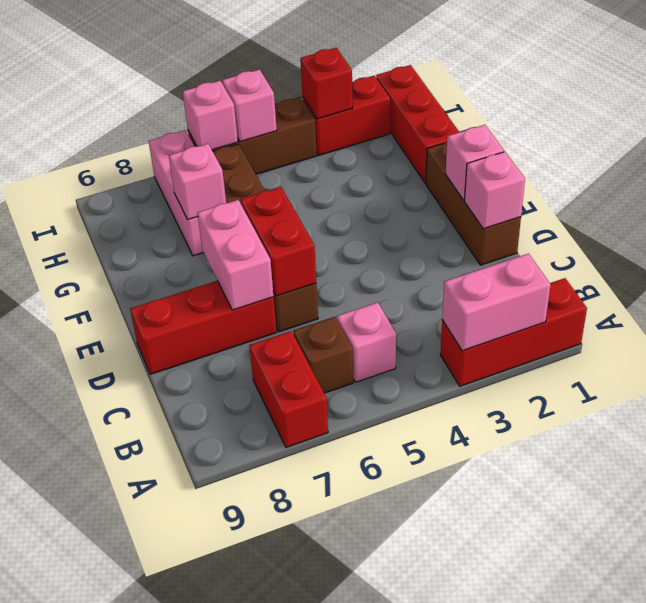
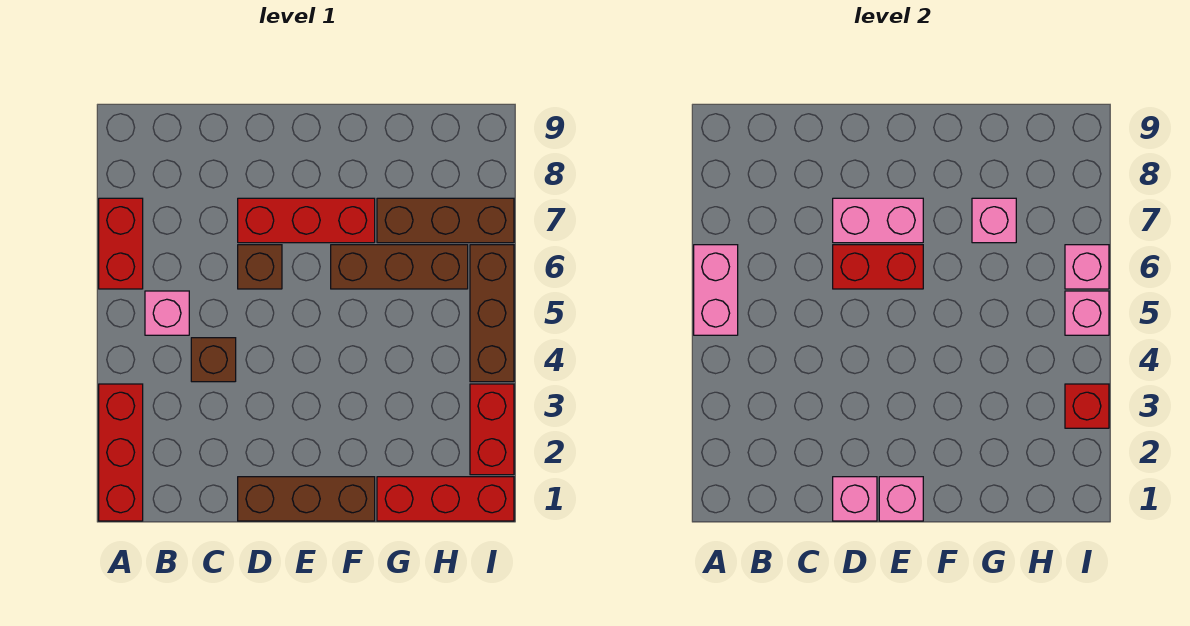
pink 1x2 brick [442,254,551,351] -> pink 1x2 brick moved to [694,245,738,335]
red 1x2 brick [249,331,328,447] -> red 1x2 brick turned to [99,198,143,289]
brown 1x1 brick [294,317,353,393] -> brown 1x1 brick moved to [191,338,236,382]
red 1x3 brick [130,281,277,374] -> red 1x3 brick turned to [238,198,375,243]
pink 1x3 brick [149,130,204,256] -> brown 1x3 brick [377,198,514,243]

